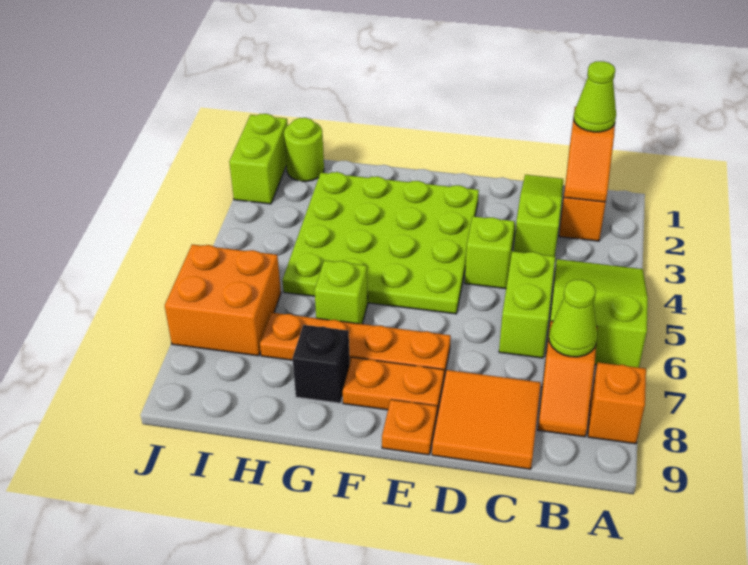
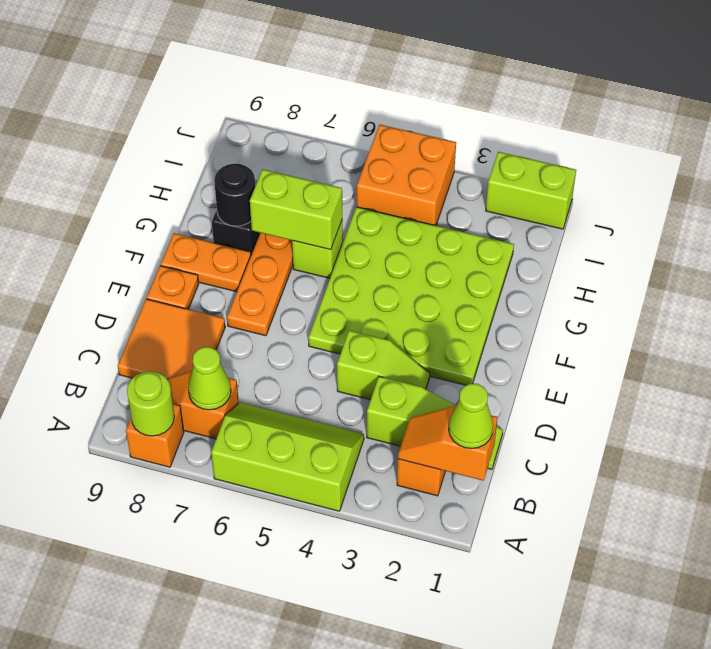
lime 2x3 slope [547,259,648,368] -> lime 2x3 slope turned to [211,403,364,511]
lime 1x2 brick [499,251,555,358] -> lime 1x2 brick moved to [250,169,342,250]
orange 1x2 plate [343,358,444,413] -> orange 1x2 plate turned to [161,233,251,292]
none -> black 1x1 round brick [214,164,255,226]
lime 1x1 round brick [284,118,324,181] -> lime 1x1 round brick moved to [127,371,174,436]
orange 2x2 brick [165,245,281,356] -> orange 2x2 brick moved to [357,125,456,226]

